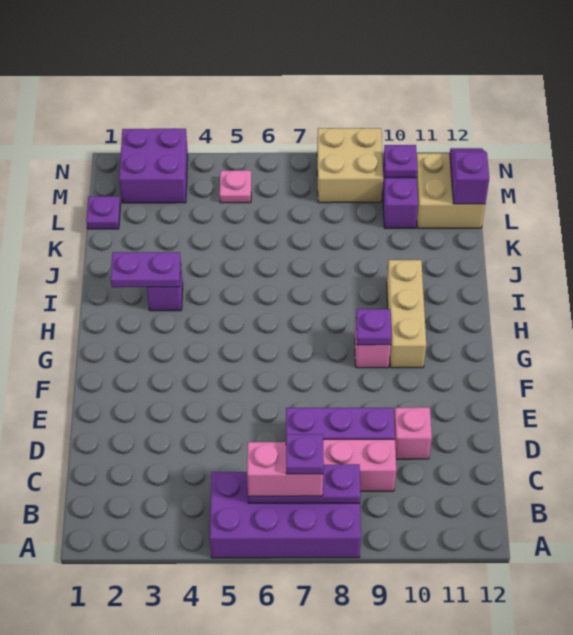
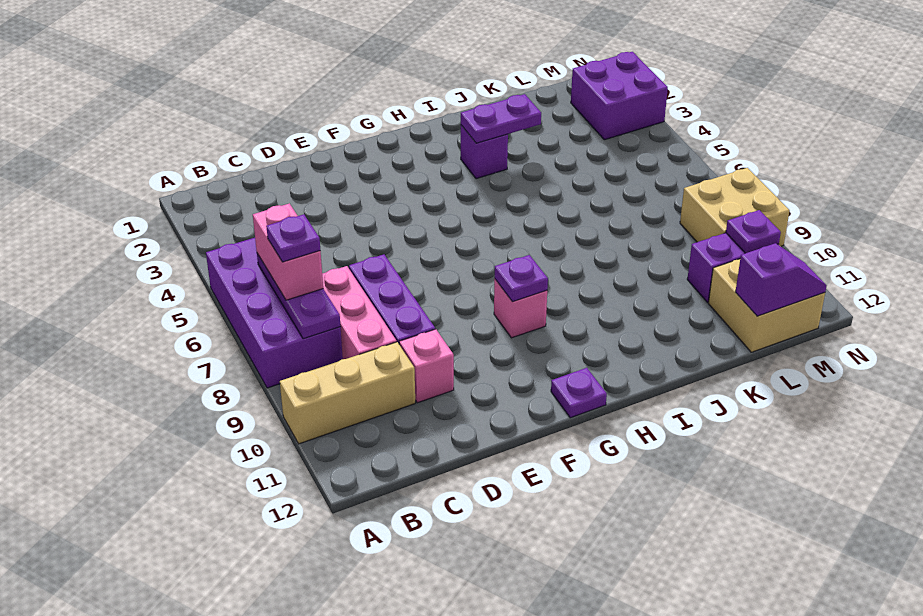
tan 1x3 brick [387,260,426,368] -> tan 1x3 brick moved to [280,342,415,444]
purple 1x2 plate [111,252,181,287] -> purple 1x2 plate turned to [461,94,541,143]
purple 1x1 plate [86,196,121,229] -> purple 1x1 plate moved to [551,368,607,418]
pink 1x1 plate [220,170,251,203] -> none

